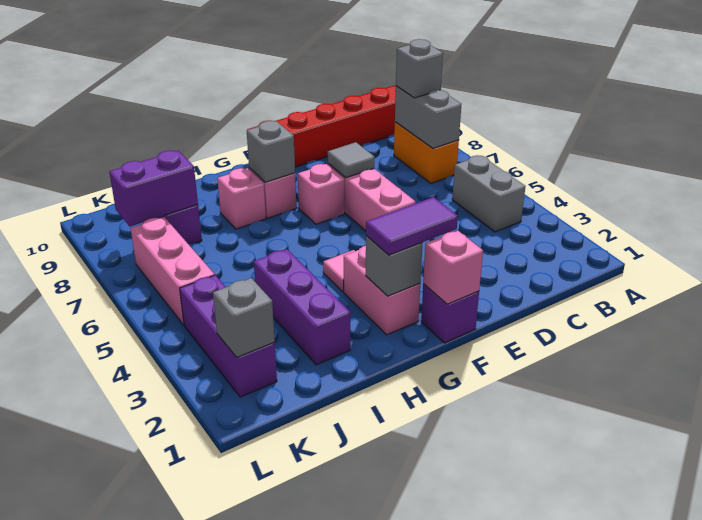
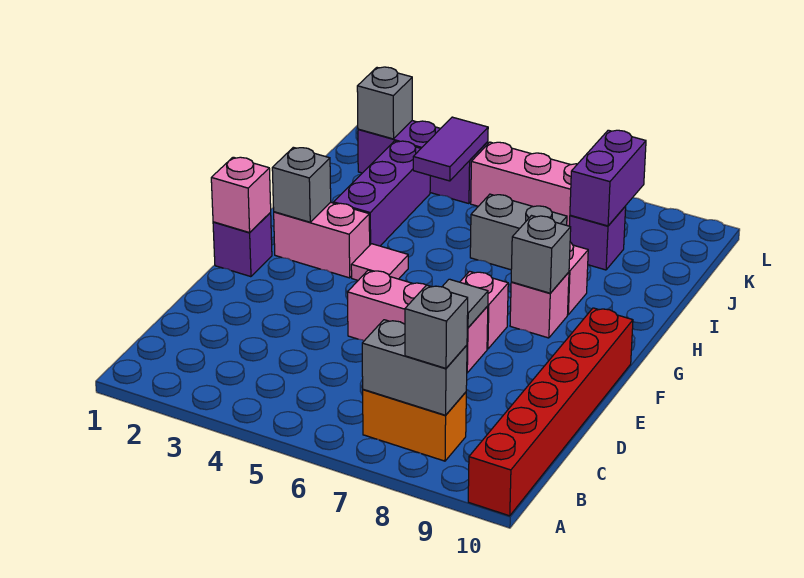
grey 1x2 brick [452,155,525,232] -> grey 1x2 brick moved to [470,194,567,270]
purple 1x2 tile [366,197,458,255] -> purple 1x2 tile moved to [413,117,488,181]
purple 1x3 brick [254,249,350,365] -> purple 1x3 brick turned to [334,141,430,246]

